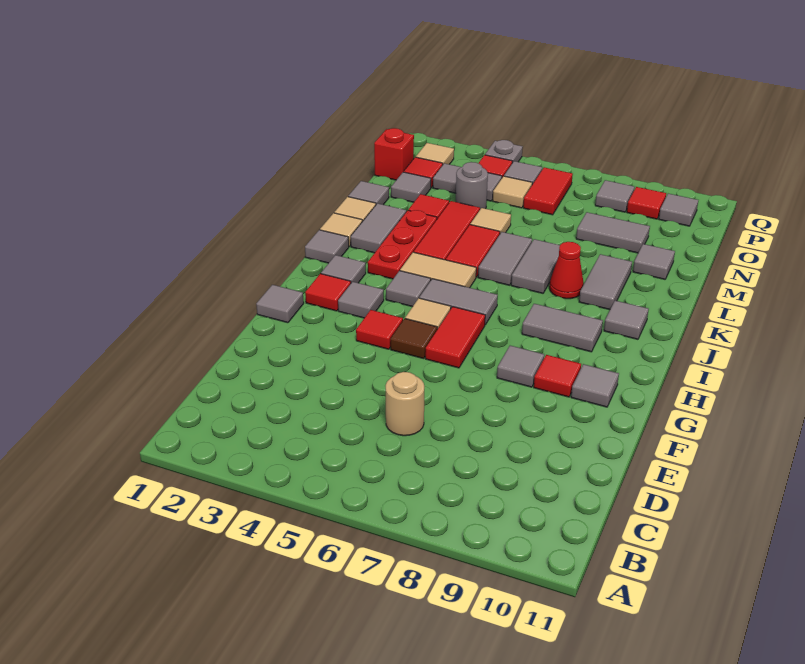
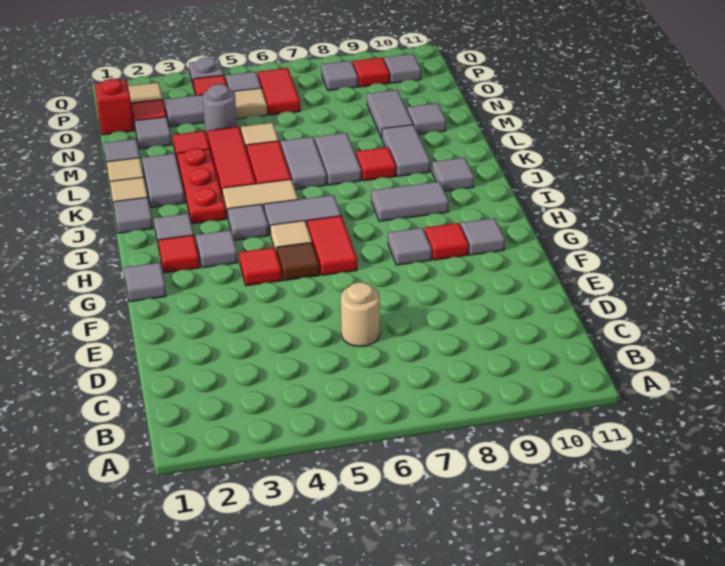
red 1x1 cone [549,242,584,299] -> red 1x1 tile [356,147,396,181]
grey 1x2 tile [576,212,650,253] -> grey 1x2 tile turned to [367,90,413,138]

